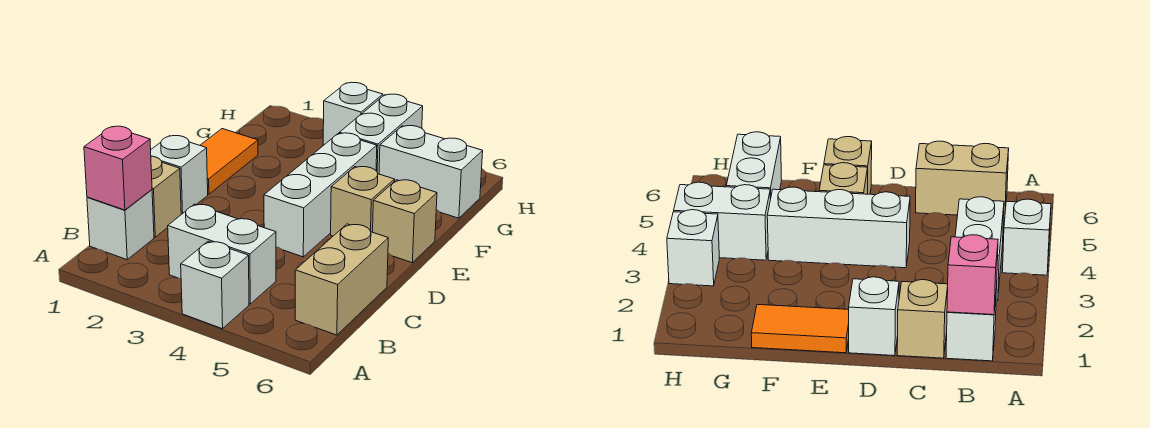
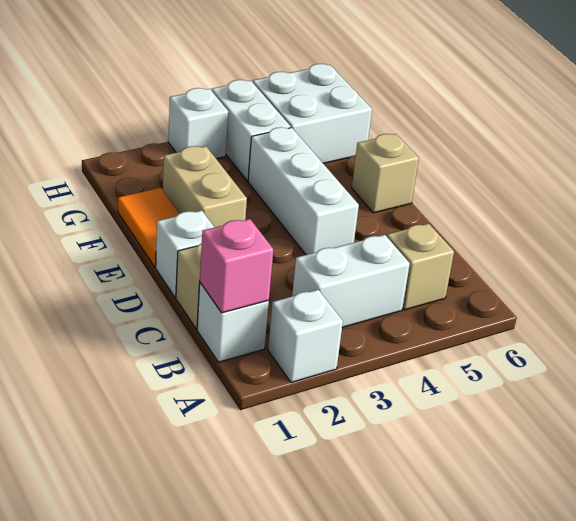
white 1x1 brick [181,241,249,329] -> white 1x1 brick moved to [268,290,343,383]
tan 1x2 brick [295,224,388,335] -> tan 1x2 brick moved to [163,146,247,227]
tan 1x1 brick [331,167,395,236] -> tan 1x1 brick moved to [387,224,454,310]
white 1x2 brick [379,126,483,218] -> white 2x2 brick [253,64,372,163]

